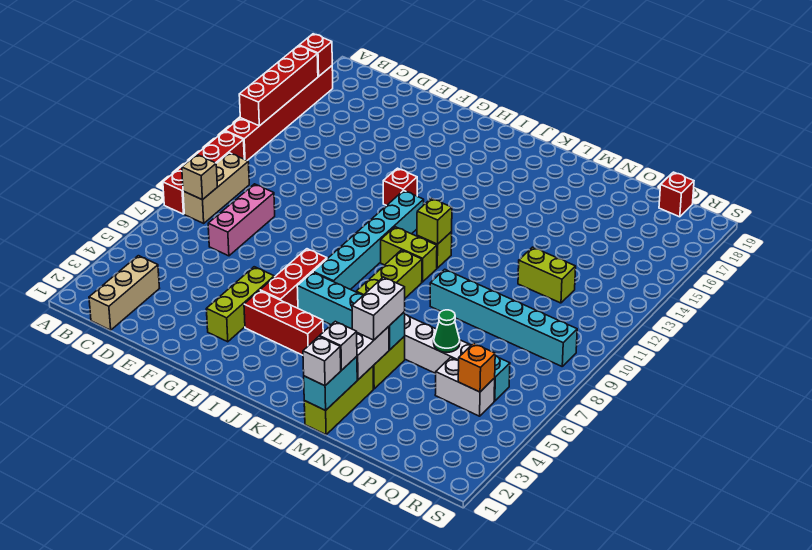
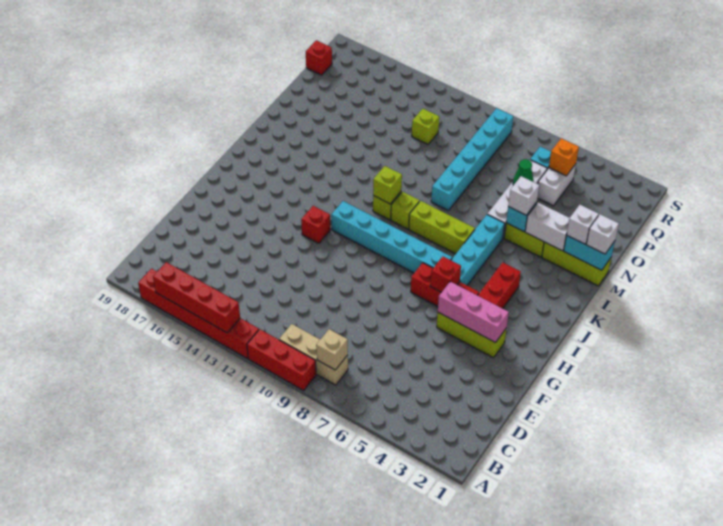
red 1x4 brick [163,131,244,214] -> red 1x3 brick [247,329,316,390]
red 1x1 brick [299,34,332,76] -> red 1x1 brick moved to [430,256,461,292]
tan 1x3 brick [89,256,159,330] -> none
pink 1x3 brick [208,184,275,256] -> pink 1x3 brick moved to [438,282,509,343]
lime 1x2 brick [381,227,437,282] -> lime 1x1 brick [391,192,419,229]
white 1x2 brick [352,277,405,340] -> white 1x1 brick [508,176,539,215]
lime 1x2 brick [518,247,576,303] -> lime 1x1 brick [412,109,439,144]

